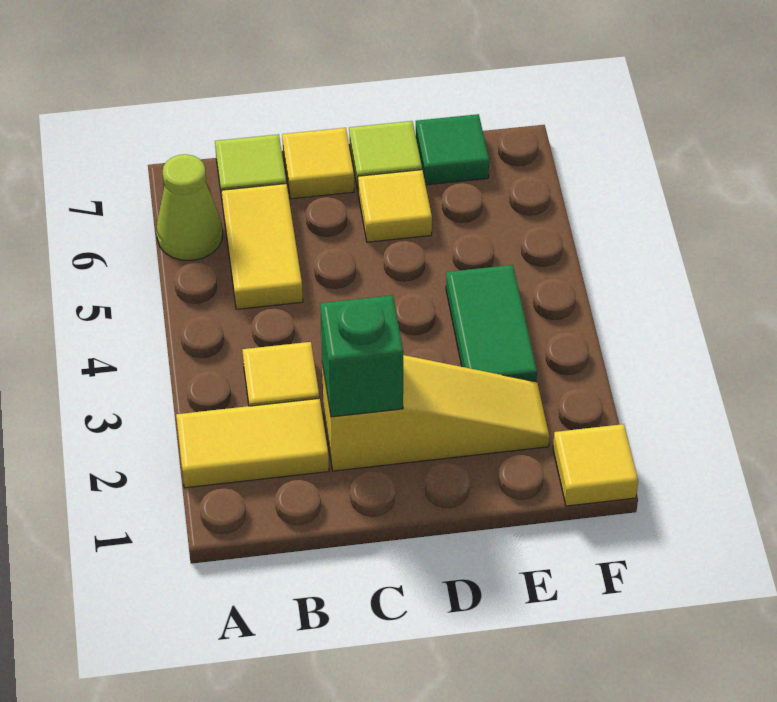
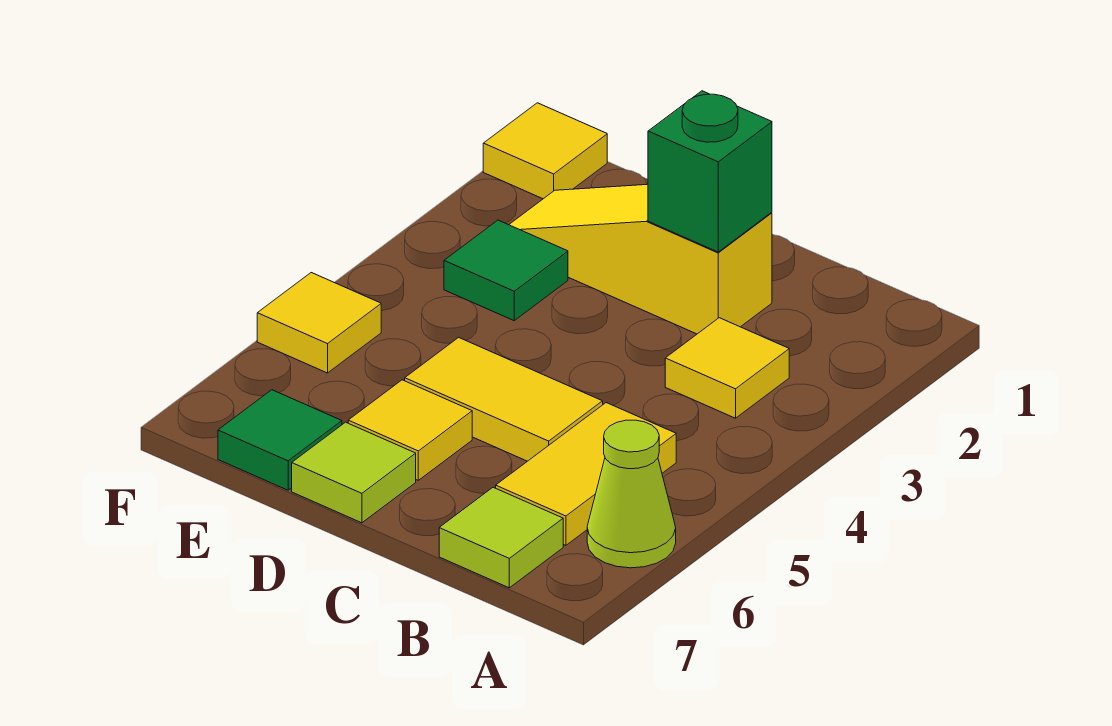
yellow 1x2 tile [176,398,329,488] -> yellow 1x2 tile moved to [405,337,603,461]
yellow 1x1 tile [282,128,354,199] -> yellow 1x1 tile moved to [257,273,381,373]
green 1x2 tile [446,265,537,382] -> green 1x1 tile [444,220,568,321]

